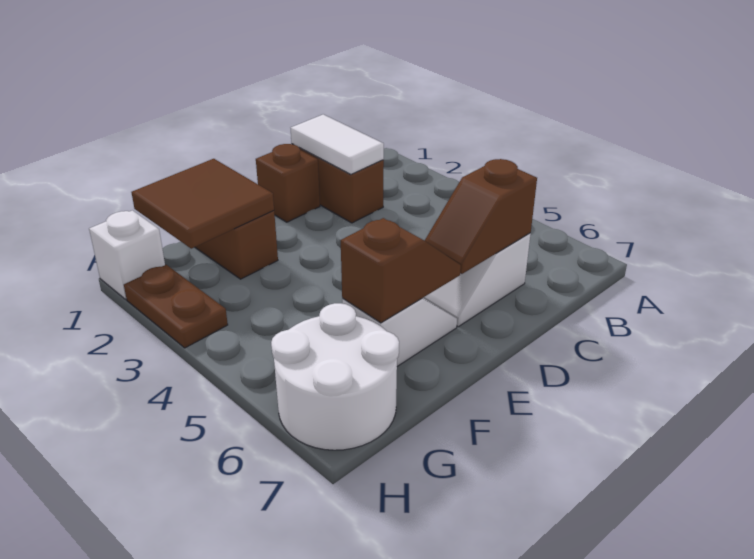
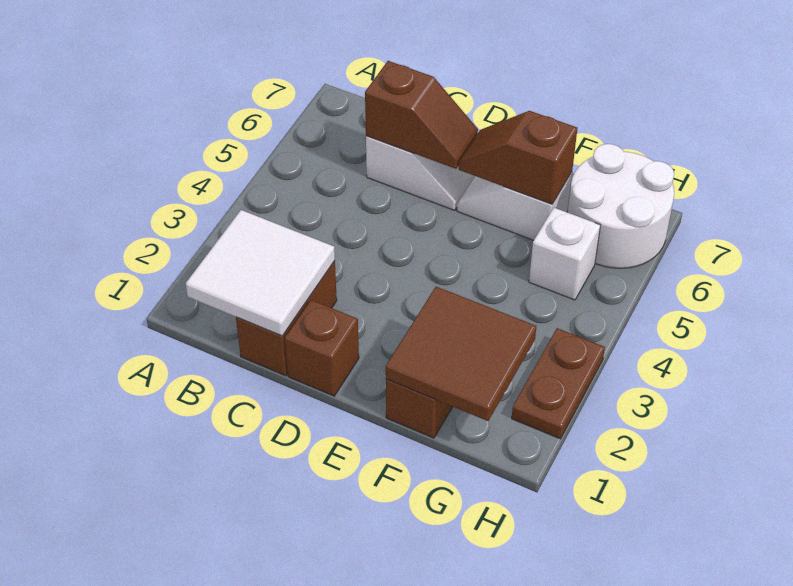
white 1x2 tile [291,114,384,174] -> white 2x2 tile [186,210,335,336]
white 1x1 brick [89,210,165,299] -> white 1x1 brick moved to [529,208,600,300]

